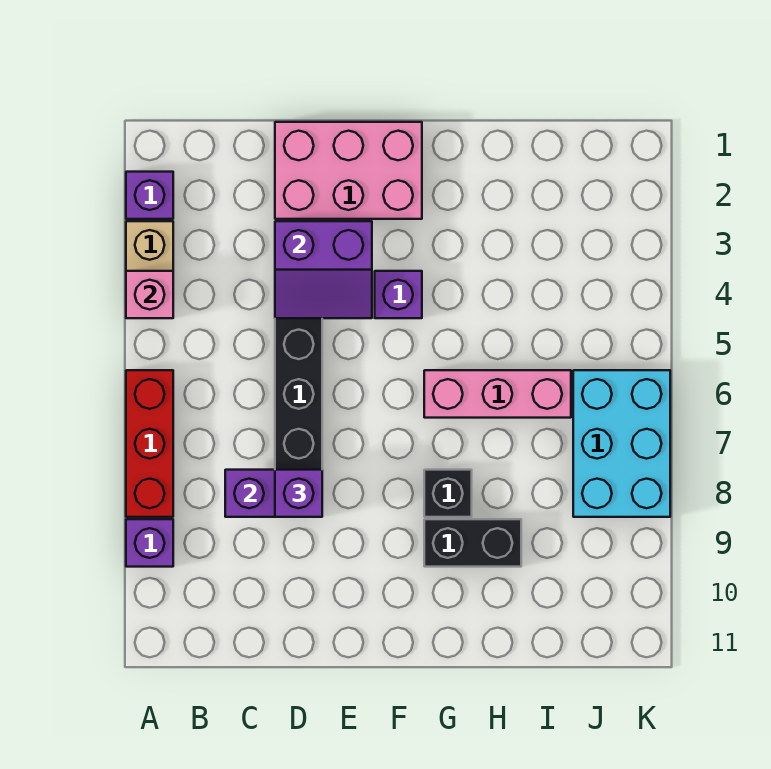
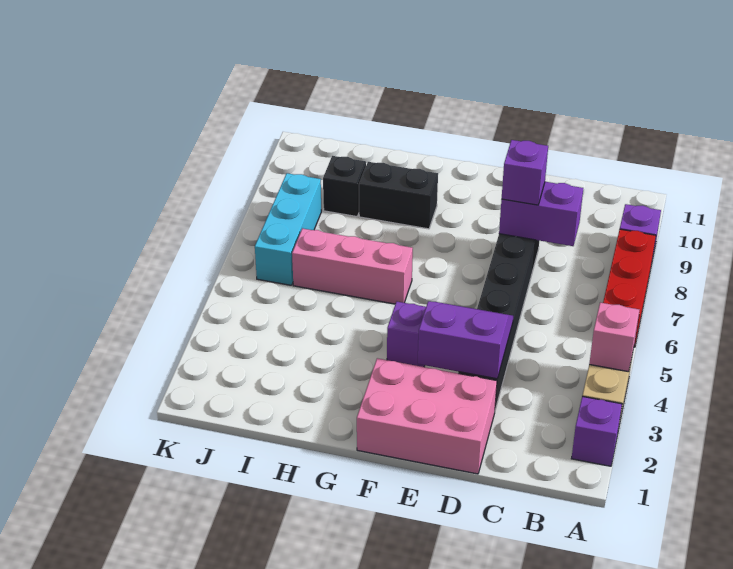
black 1x1 brick [424,470,472,517] -> black 1x1 brick moved to [323,156,366,217]
cyan 2x3 brick [573,370,670,517] -> cyan 1x3 brick [255,173,321,285]

